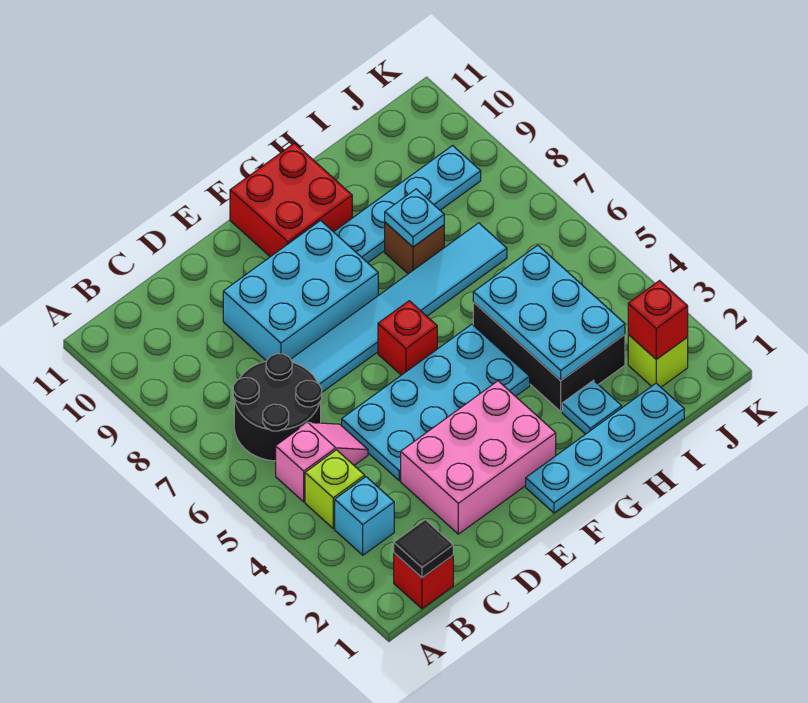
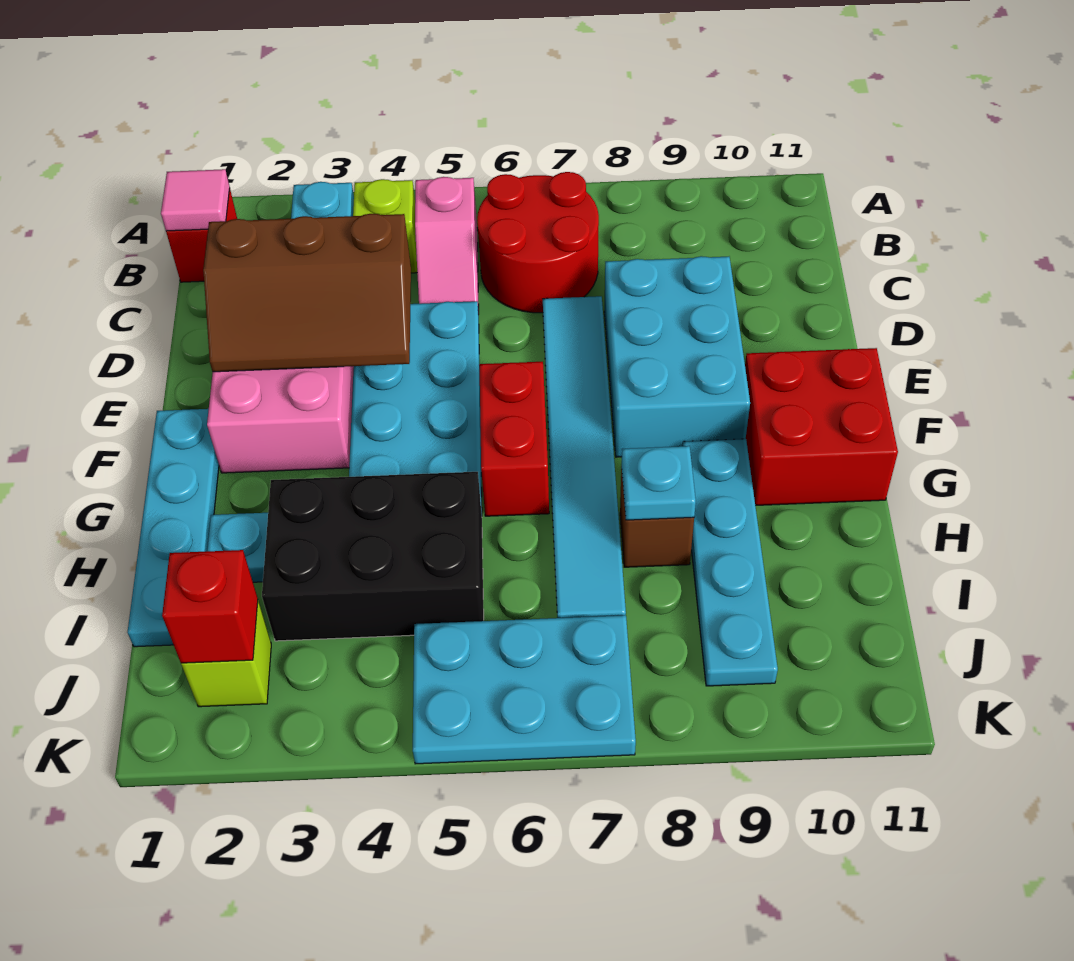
black 1x1 tile [394,520,453,578] -> pink 1x1 tile [161,169,230,231]
black 2x2 round brick [233,354,322,461] -> red 2x2 round brick [477,172,599,313]
none -> brown 2x3 slope [203,214,411,372]
red 1x1 brick [378,301,437,375] -> red 1x2 brick [479,362,549,516]
cyan 2x3 plate [473,245,625,380] -> cyan 2x3 plate moved to [413,615,636,764]

